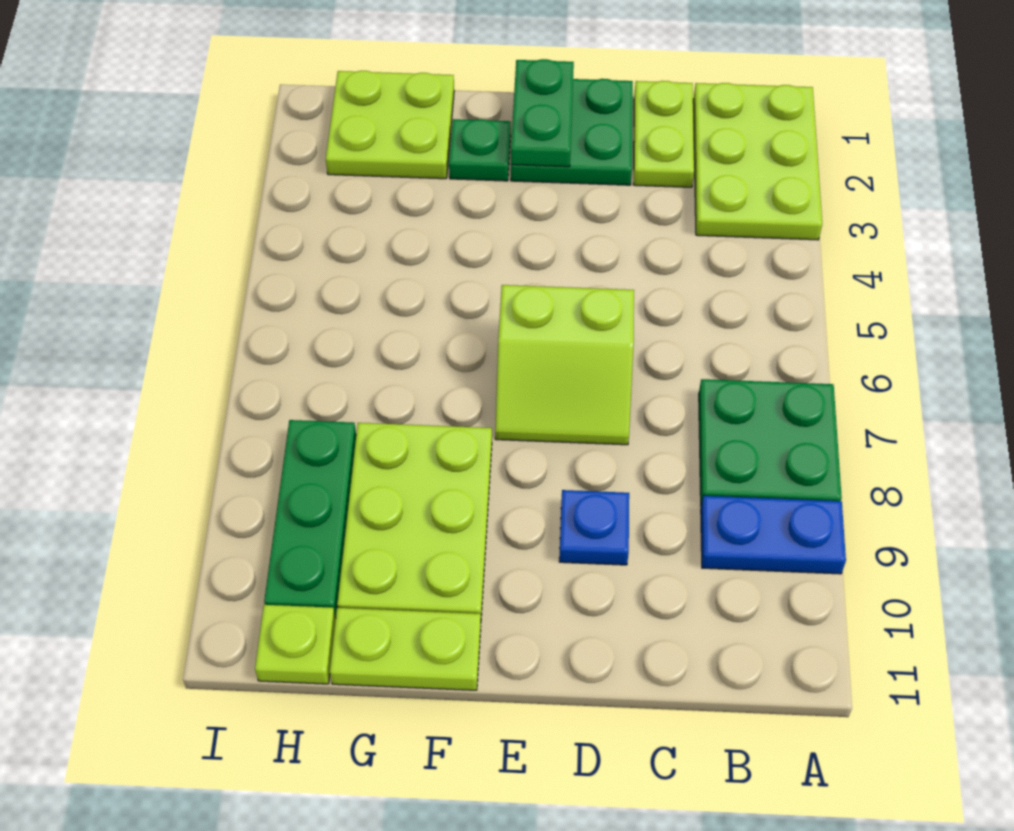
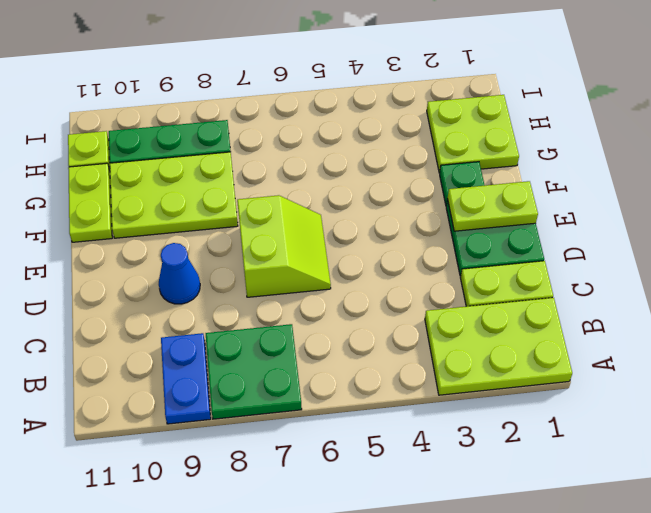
lime 2x2 slope [495,285,634,445] -> lime 2x2 slope turned to [237,195,331,297]
blue 1x1 plate [559,490,629,565] -> blue 1x1 cone [159,243,200,304]
green 1x2 plate [511,59,574,167] -> lime 1x2 plate [448,181,538,231]

